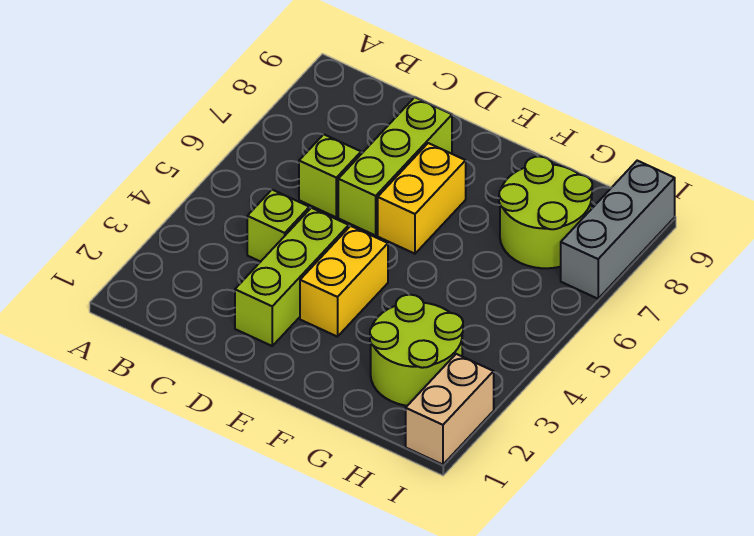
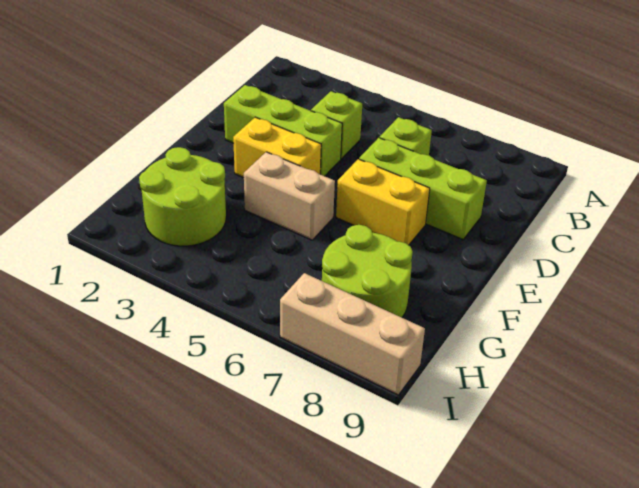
tan 1x2 brick [406,354,494,465] -> tan 1x2 brick moved to [244,152,335,240]
grey 1x3 brick [561,161,675,299] -> tan 1x3 brick [280,273,425,395]

